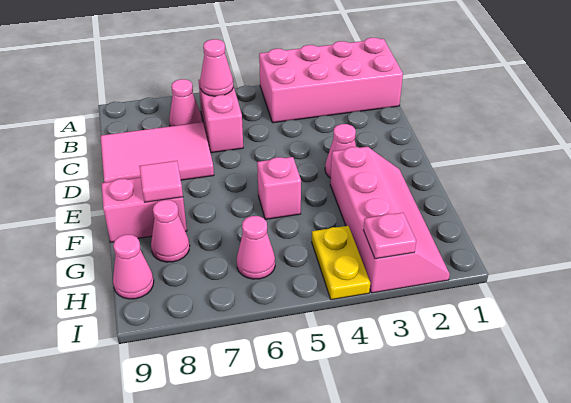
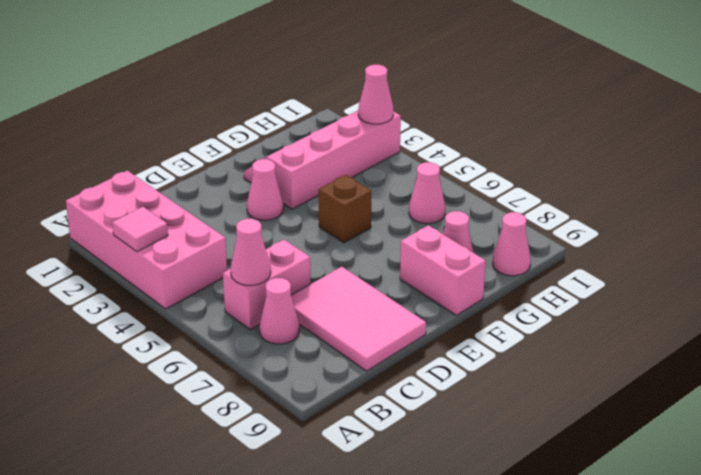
pink 1x1 brick [257,157,301,219] -> brown 1x1 brick [319,175,371,243]
pink 1x1 tile [139,161,183,202] -> pink 1x1 tile moved to [112,207,168,252]
yellow 1x2 plate [312,226,370,300] -> none
pink 1x1 plate [364,213,416,259] -> pink 1x1 cone [358,65,393,124]

